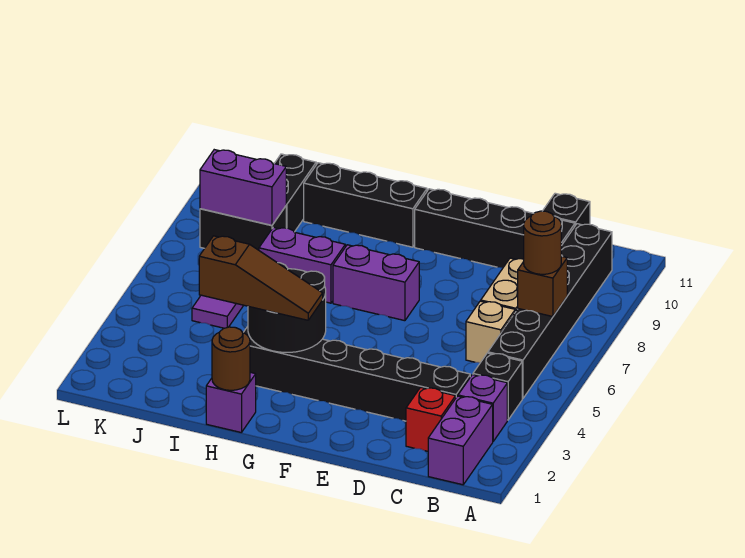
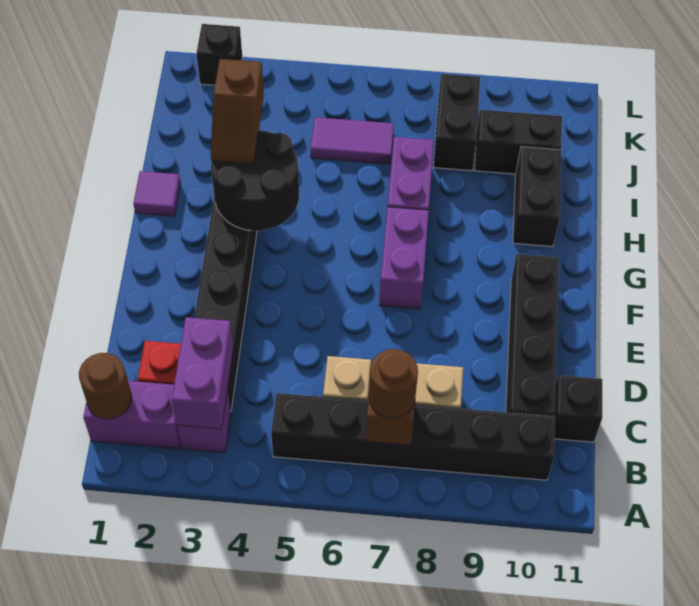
black 1x1 brick [473,353,522,420] -> black 1x1 brick moved to [196,24,242,85]
brown 1x3 slope [199,236,323,320] -> brown 1x2 slope [211,59,264,164]
black 1x3 brick [304,163,427,247] -> black 1x2 brick [513,147,561,246]
purple 1x1 brick [206,372,256,433] -> purple 1x1 tile [133,171,181,216]
brown 1x1 round brick [212,327,250,390] -> brown 1x1 round brick moved to [79,353,131,419]
purple 1x2 brick [200,150,286,225] -> purple 1x2 brick moved to [172,317,234,429]

